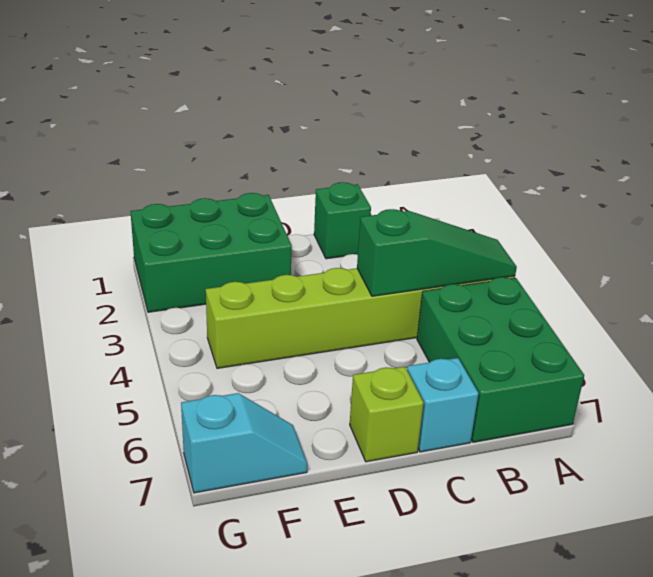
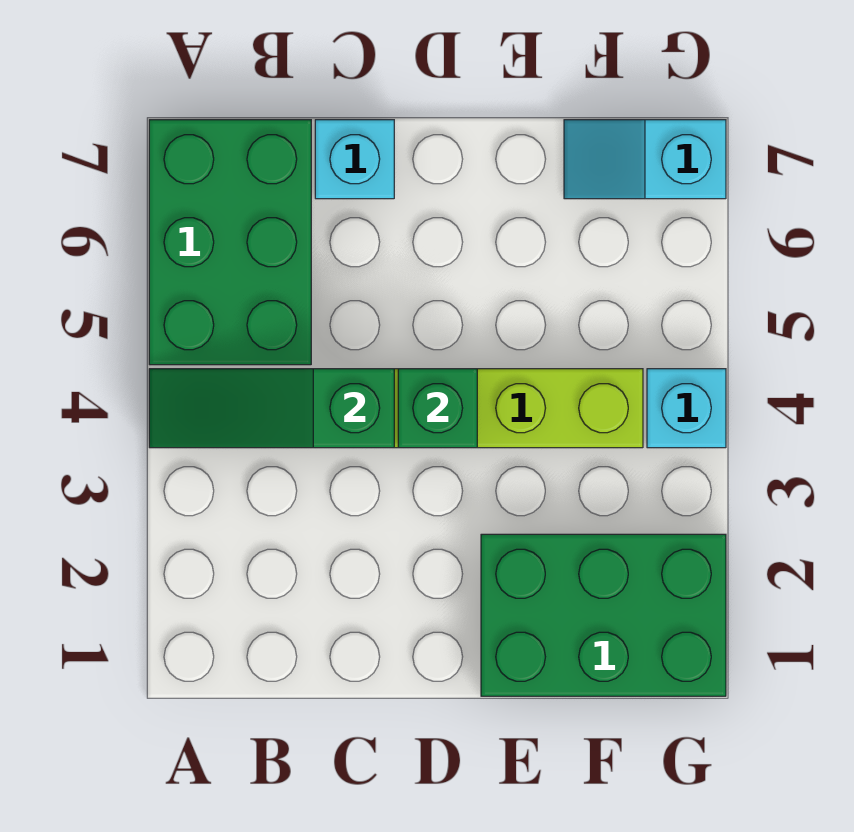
green 1x1 brick [314,182,371,259] -> green 1x1 brick moved to [398,369,477,448]
lime 1x1 brick [350,366,424,462] -> none
none -> cyan 1x1 brick [647,369,726,448]

